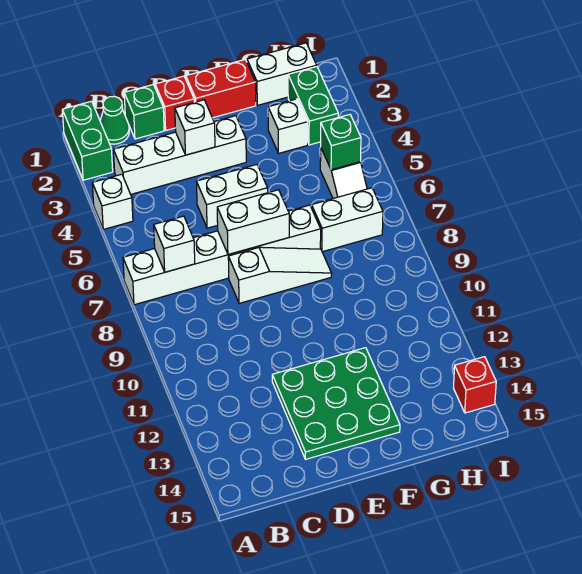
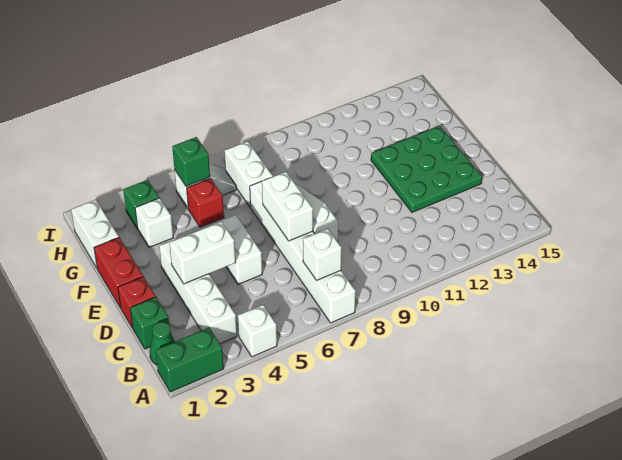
white 1x1 brick [175,100,215,155] -> white 1x2 brick [169,222,236,284]
green 1x2 brick [288,67,338,145] -> green 1x1 brick [123,180,159,229]
red 1x1 brick [454,357,496,413] -> red 1x1 brick moved to [187,178,224,227]

